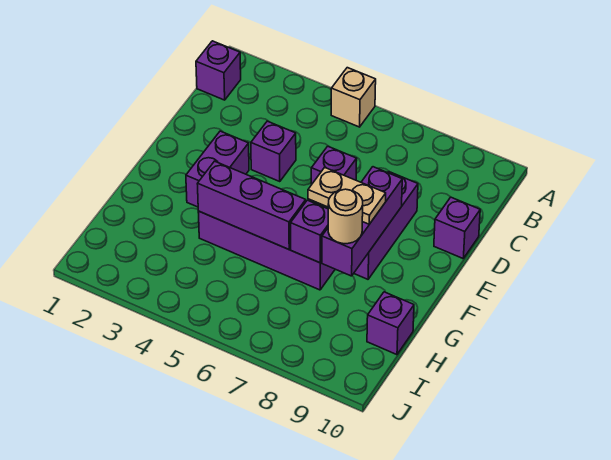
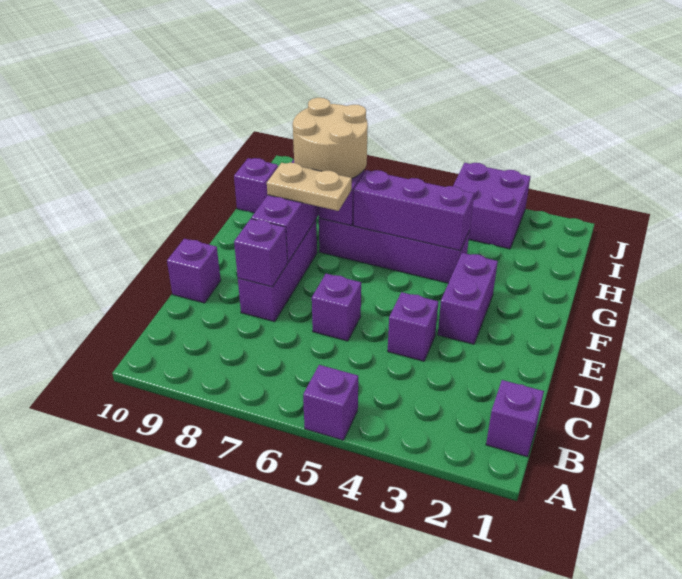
tan 1x1 brick [331,68,376,127] -> purple 1x1 brick [303,365,358,440]
none -> purple 1x1 brick [234,219,287,287]
tan 1x1 round brick [328,189,363,244] -> tan 2x2 round brick [293,98,368,178]
none -> purple 2x2 brick [453,163,531,249]

